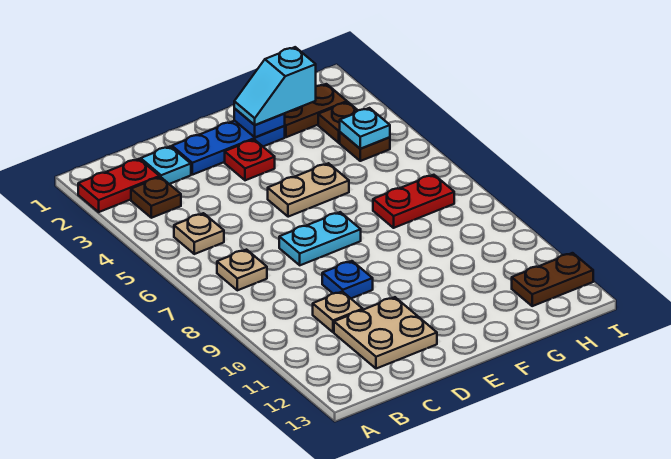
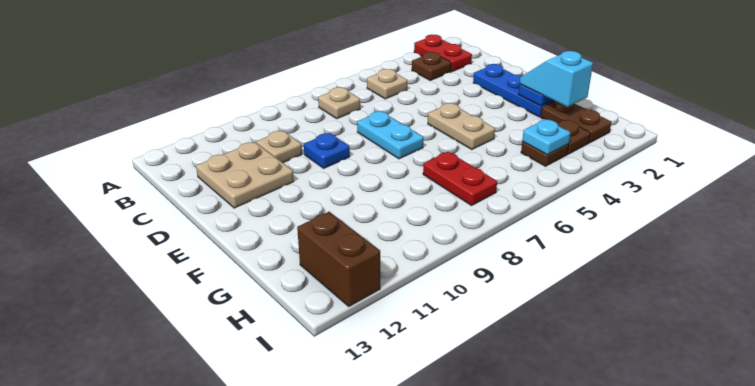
cyan 1x1 plate [141,146,191,184] -> none
red 1x1 plate [225,140,275,180] -> none
brown 1x2 plate [512,253,593,306] -> brown 1x2 brick [297,212,380,306]

